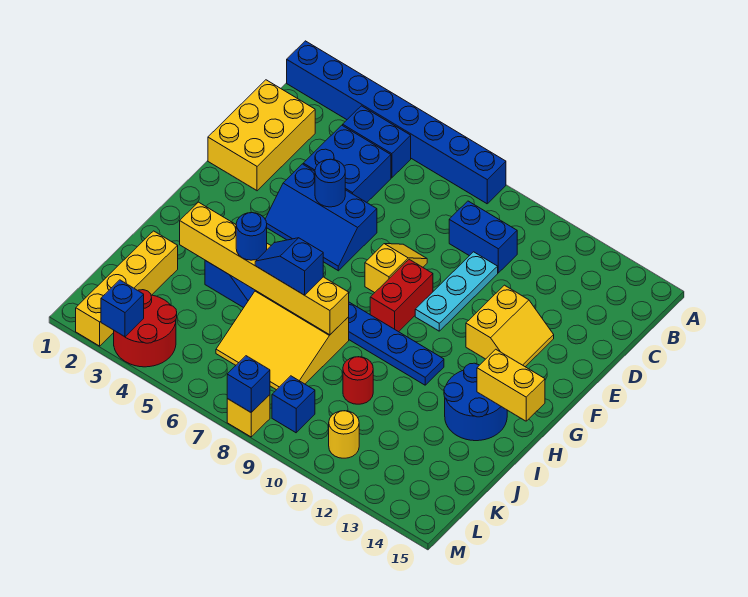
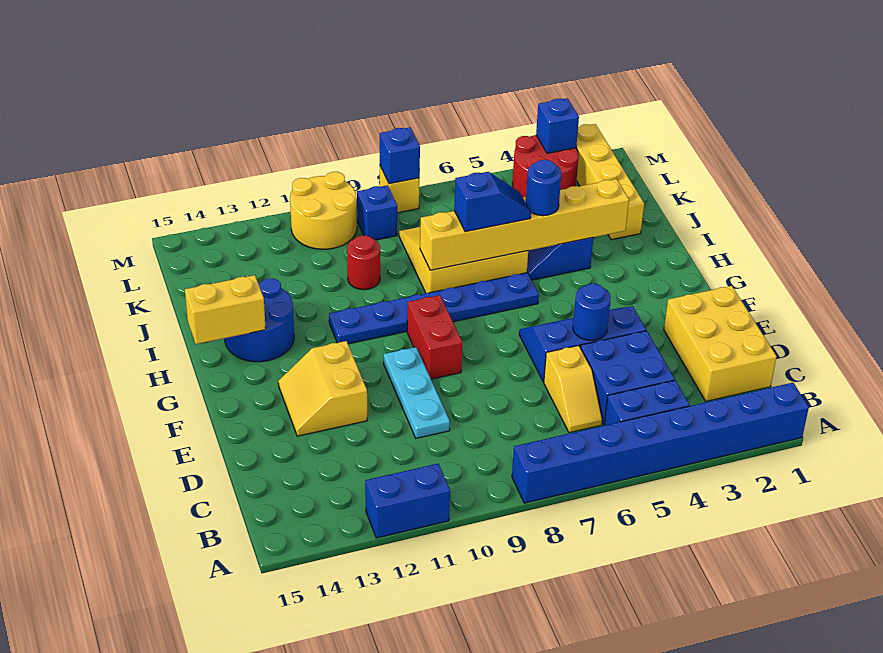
blue 1x2 brick [449,201,517,273] -> blue 1x2 brick moved to [365,464,450,538]
yellow 1x2 slope [365,244,427,293] -> yellow 1x2 slope moved to [544,345,602,433]
yellow 1x1 round brick [329,411,359,458] -> yellow 2x2 round brick [290,172,357,249]

